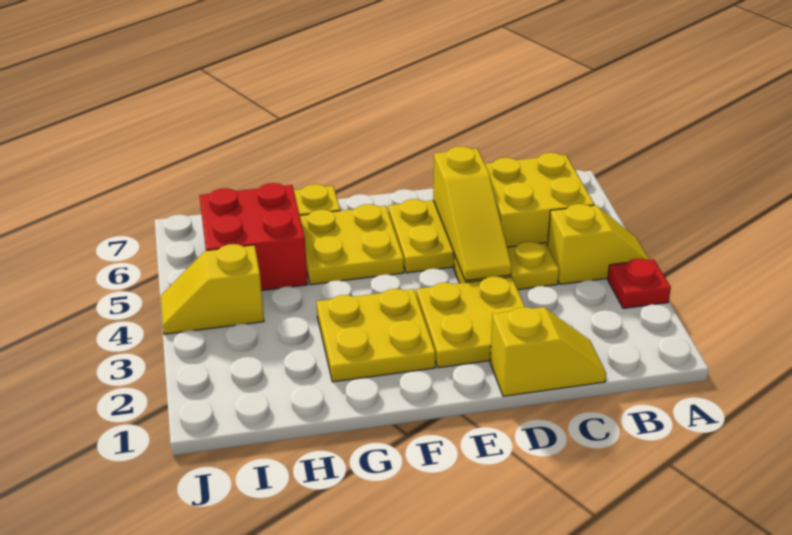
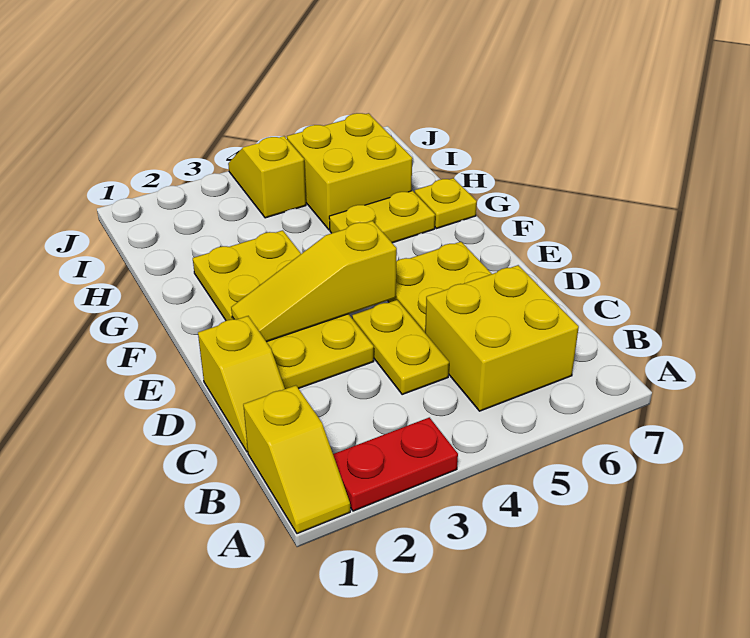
red 1x1 plate [608,259,671,308] -> red 1x2 plate [333,417,458,511]
yellow 1x2 slope [548,204,649,284] -> yellow 1x2 slope moved to [243,385,350,534]
yellow 1x3 slope [433,147,512,281] -> yellow 1x3 slope moved to [231,221,397,342]
yellow 2x2 plate [300,204,404,285] -> yellow 1x2 plate [329,191,435,243]
red 2x2 brick [199,183,308,291] -> yellow 2x2 brick [287,113,412,230]

